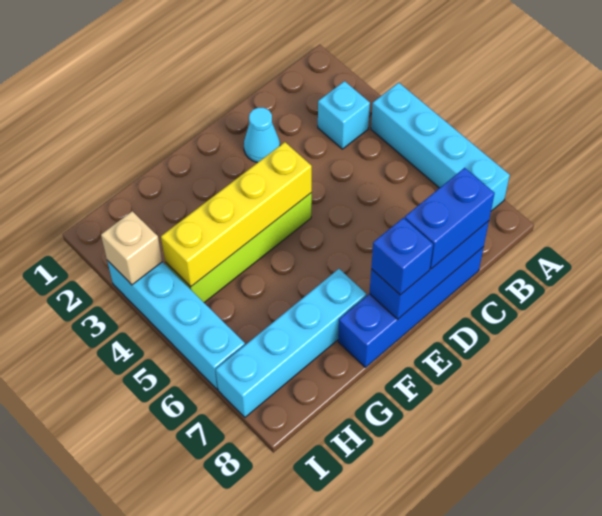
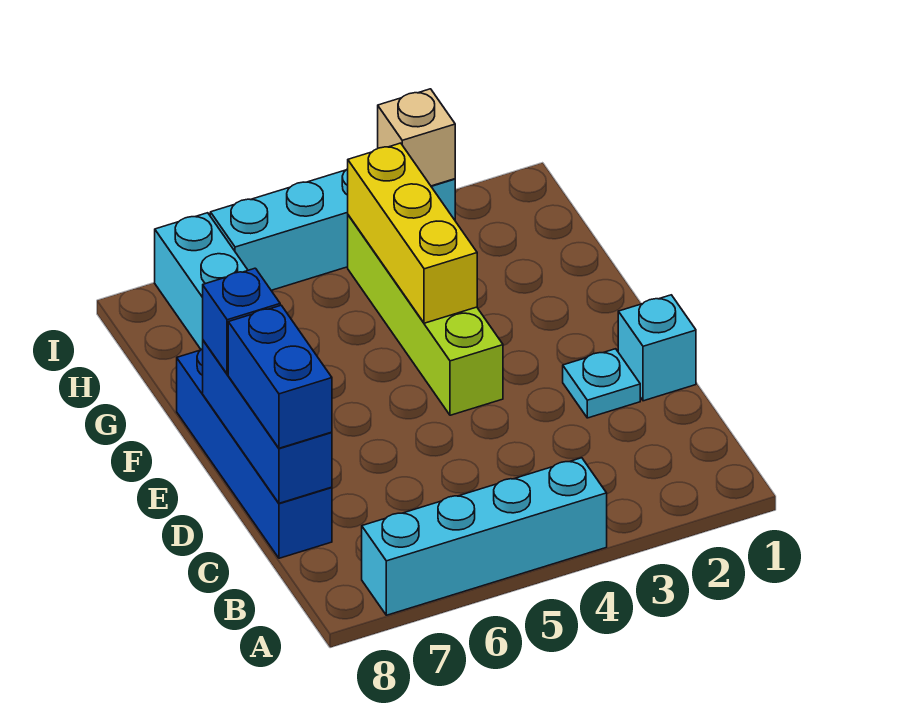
cyan 1x1 brick [318,81,370,149] -> cyan 1x1 brick moved to [618,295,696,401]
cyan 1x1 cone [244,108,280,163] -> cyan 1x1 plate [563,349,640,418]
yellow 1x4 brick [161,142,312,287] -> yellow 1x3 brick [348,143,477,323]

